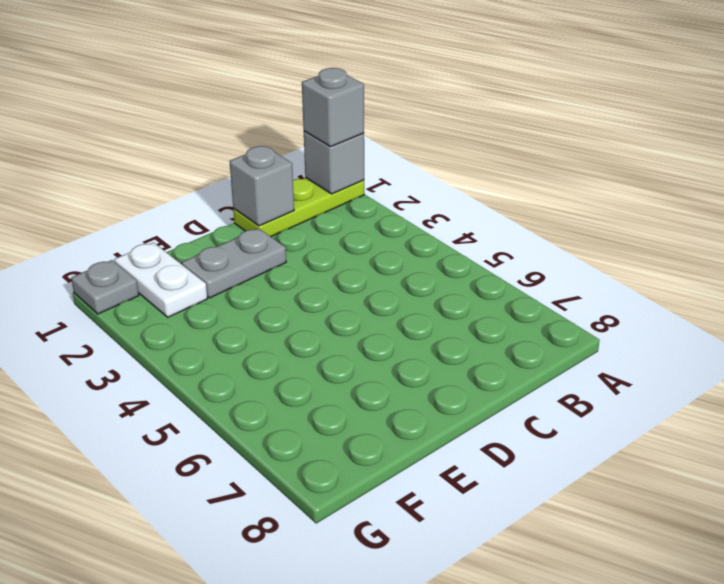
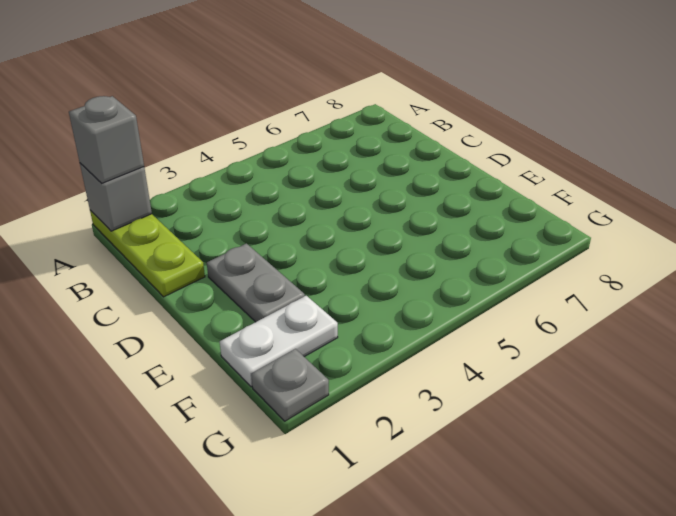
grey 1x1 brick [230,146,294,226] -> none

